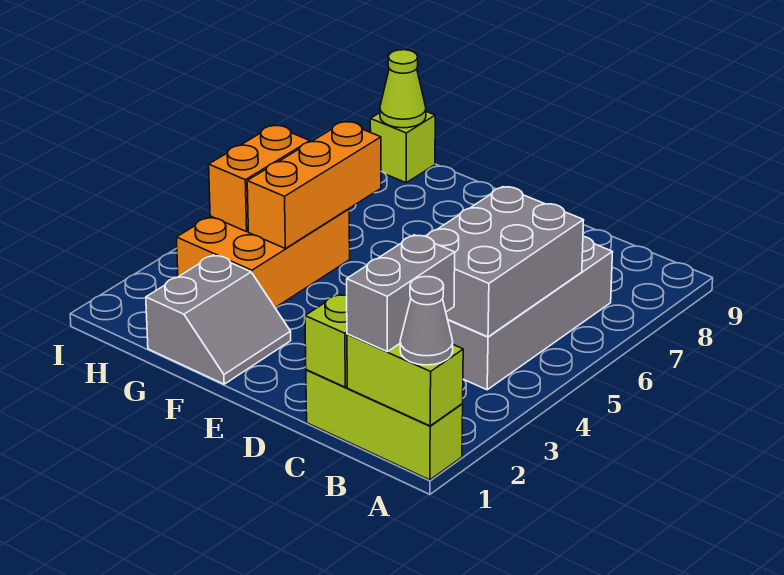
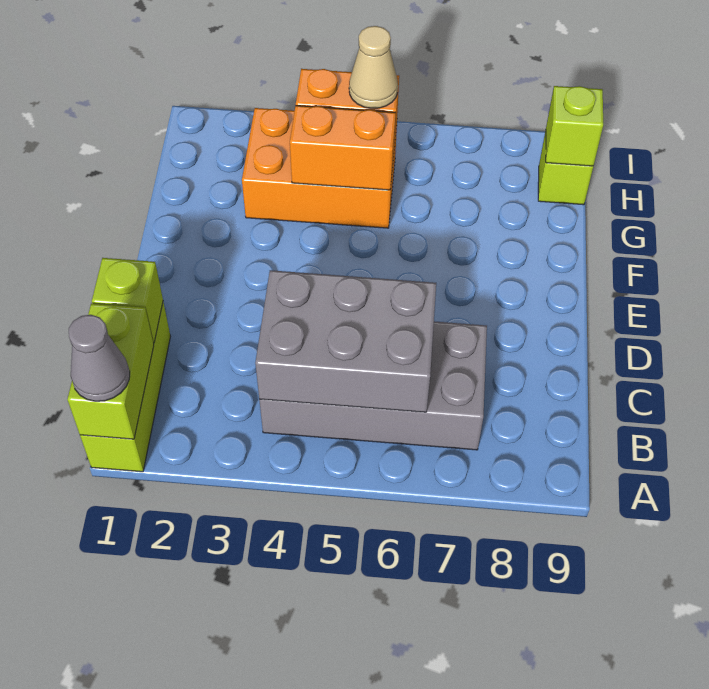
grey 1x2 brick [347,235,455,352] -> none
grey 2x2 slope [146,255,291,384] -> none
orange 1x3 brick [247,122,381,248] -> orange 1x2 brick [290,106,396,190]
none -> tan 1x1 cone [349,26,398,108]
lime 1x1 cone [380,50,426,128] -> lime 1x1 brick [546,86,603,166]

